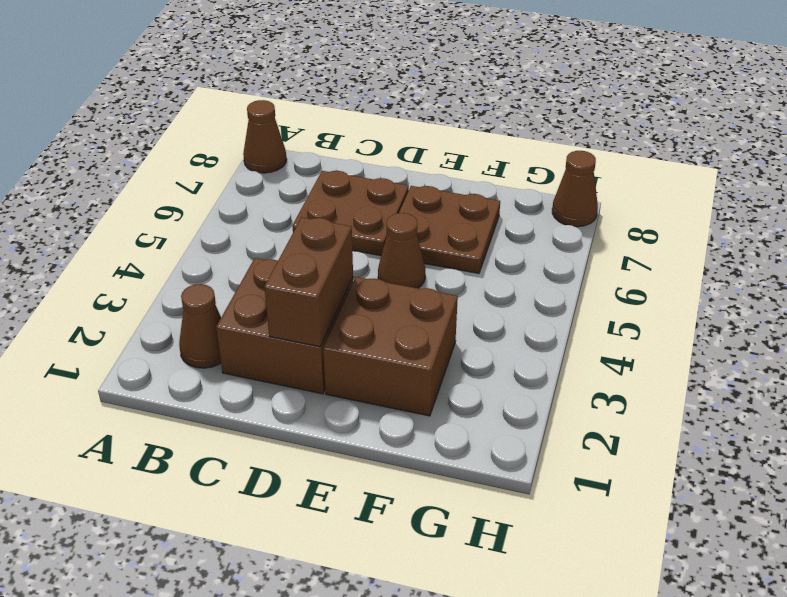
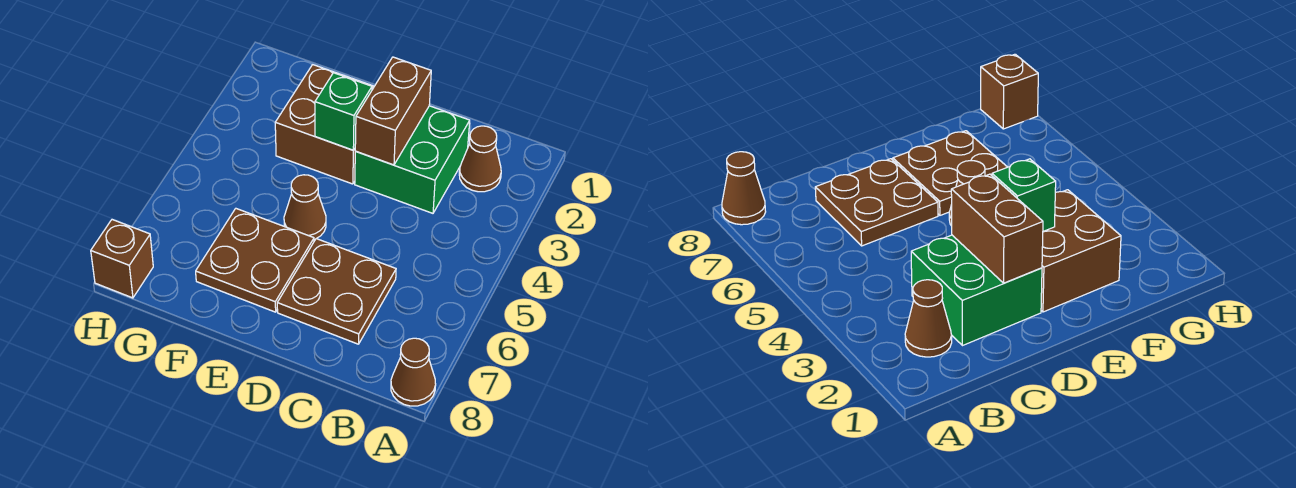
brown 2x2 brick [216,258,353,394] -> green 2x2 brick [355,106,470,213]
none -> green 1x1 brick [315,73,372,150]
brown 1x1 cone [552,151,598,227] -> brown 1x1 brick [91,220,153,298]

